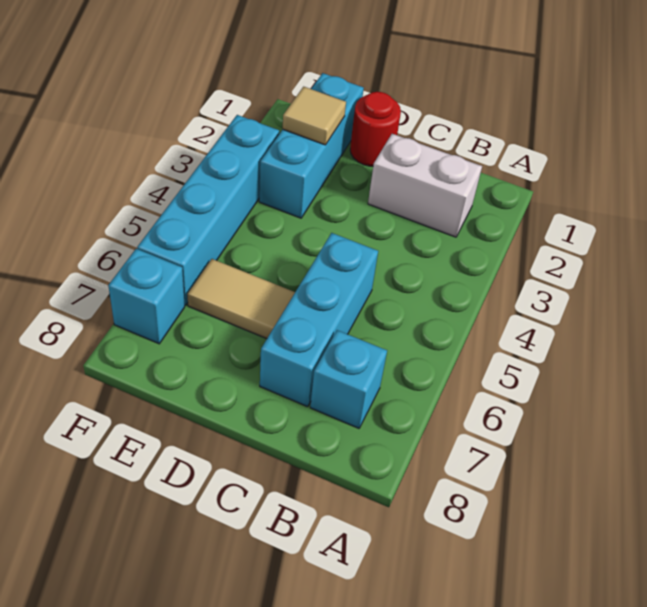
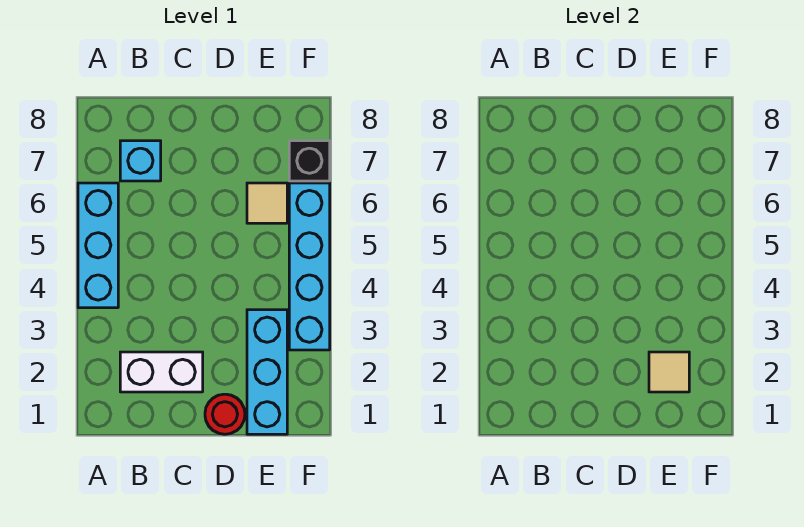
cyan 1x3 brick [260,233,378,407] -> cyan 1x3 brick moved to [78,183,118,308]
tan 1x2 tile [188,259,295,339] -> tan 1x1 tile [247,183,287,223]
cyan 1x1 brick [108,249,185,344] -> black 1x1 brick [289,141,330,181]

